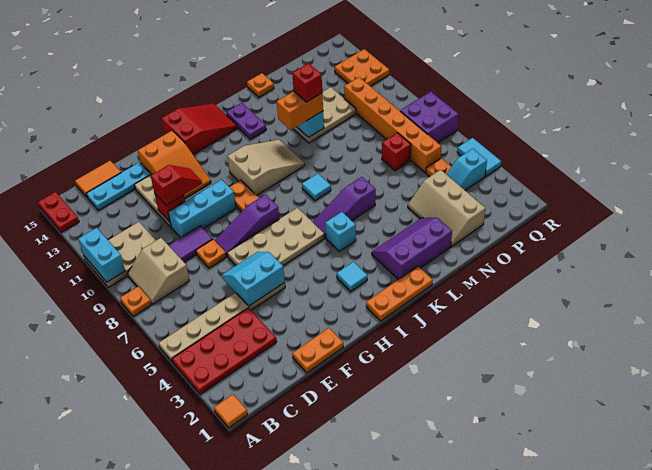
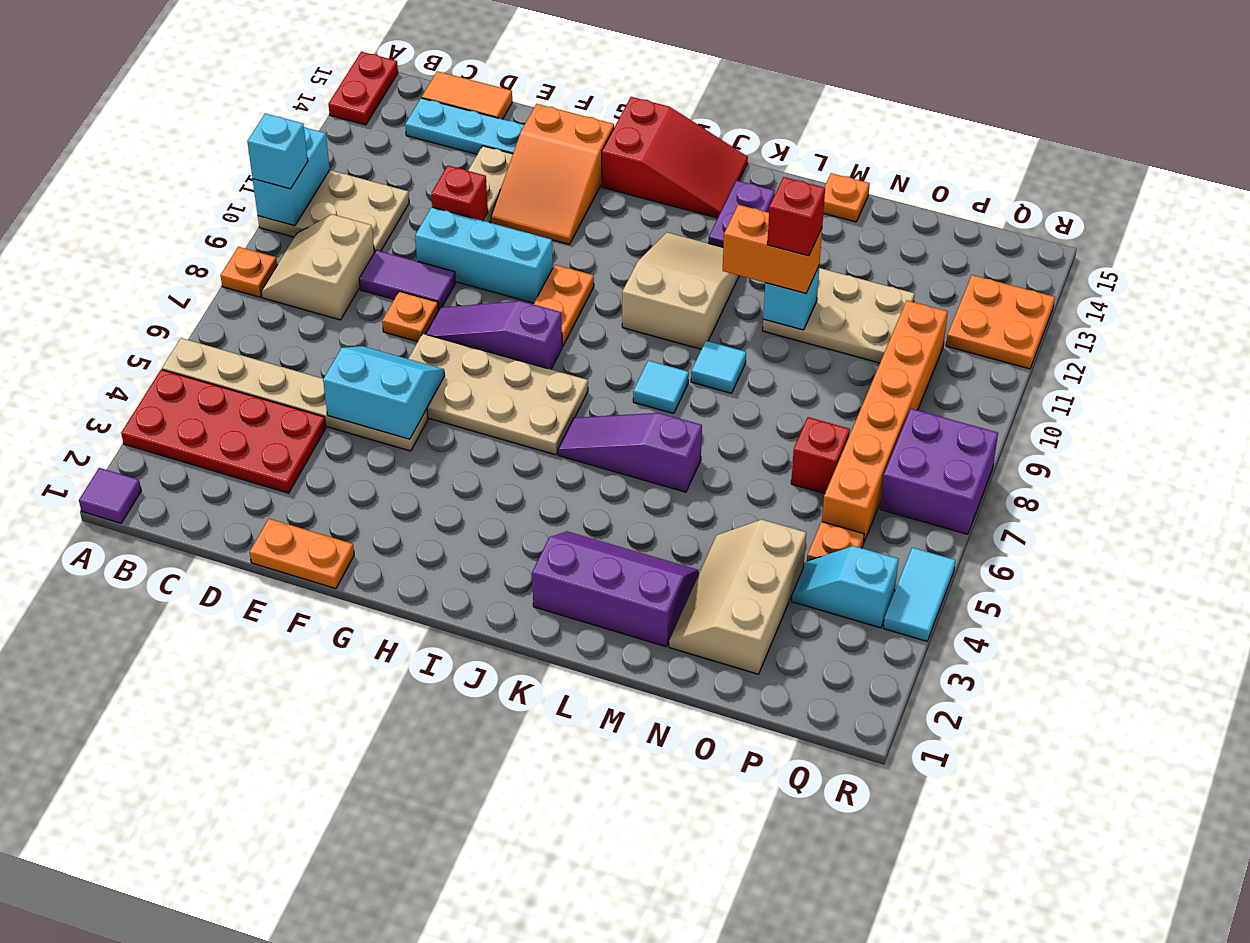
orange 1x1 tile [214,394,248,428] -> purple 1x1 tile [79,468,141,523]
red 1x2 slope [151,165,202,205] -> none
orange 1x3 plate [366,266,433,321] -> none
cyan 1x1 tile [337,262,367,291] -> cyan 1x1 tile moved to [691,341,746,393]
tan 2x3 slope [227,140,305,195] -> tan 2x3 slope turned to [622,233,739,349]
cyan 1x1 brick [325,212,356,251] -> cyan 1x1 brick moved to [247,113,308,189]

